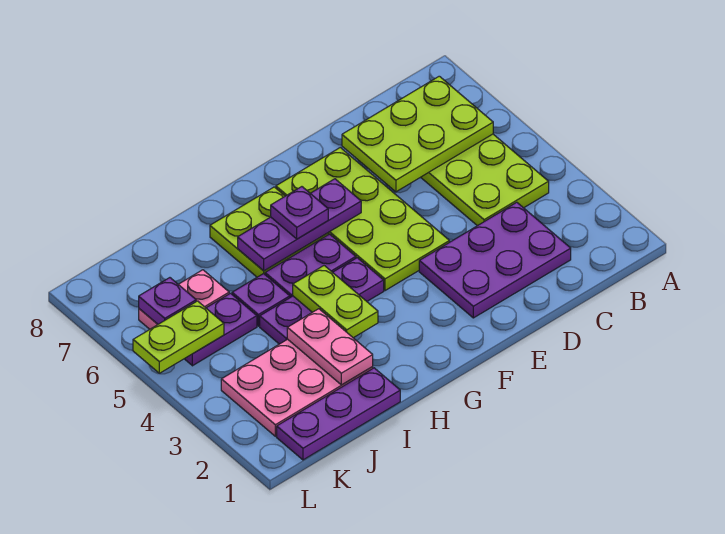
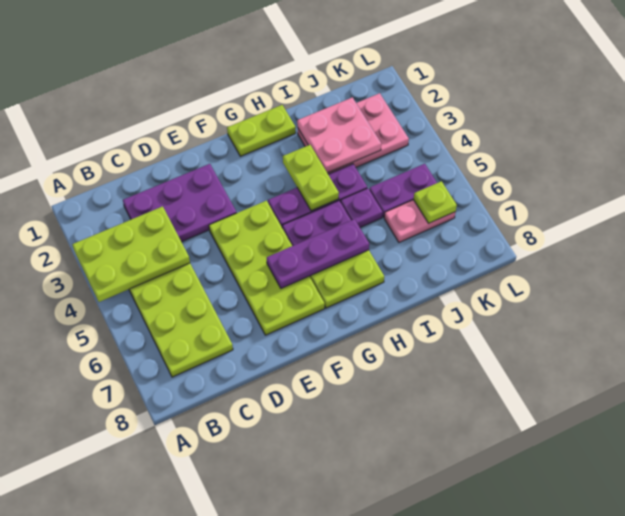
lime 2x3 plate [342,76,493,192] -> lime 2x3 plate moved to [72,206,190,302]
purple 1x1 plate [271,187,328,239] -> none
purple 1x3 plate [277,368,400,460] -> none
pink 1x2 plate [287,309,373,385] -> pink 2x2 plate [297,97,381,173]
lime 1x2 plate [133,301,224,374] -> lime 1x2 plate moved to [227,105,296,156]
purple 1x1 plate [139,278,196,324] -> lime 1x1 plate [413,181,457,223]

